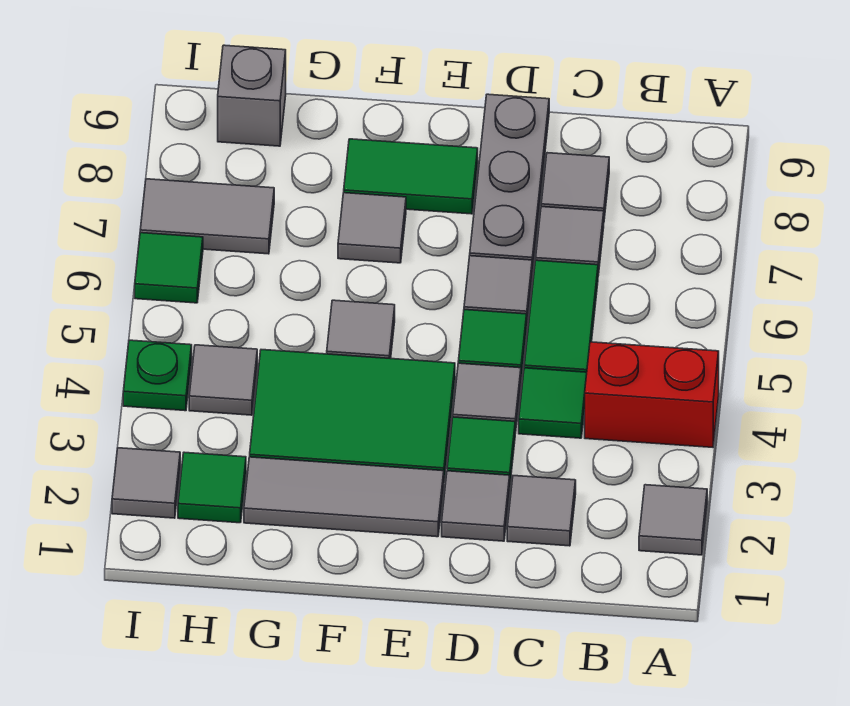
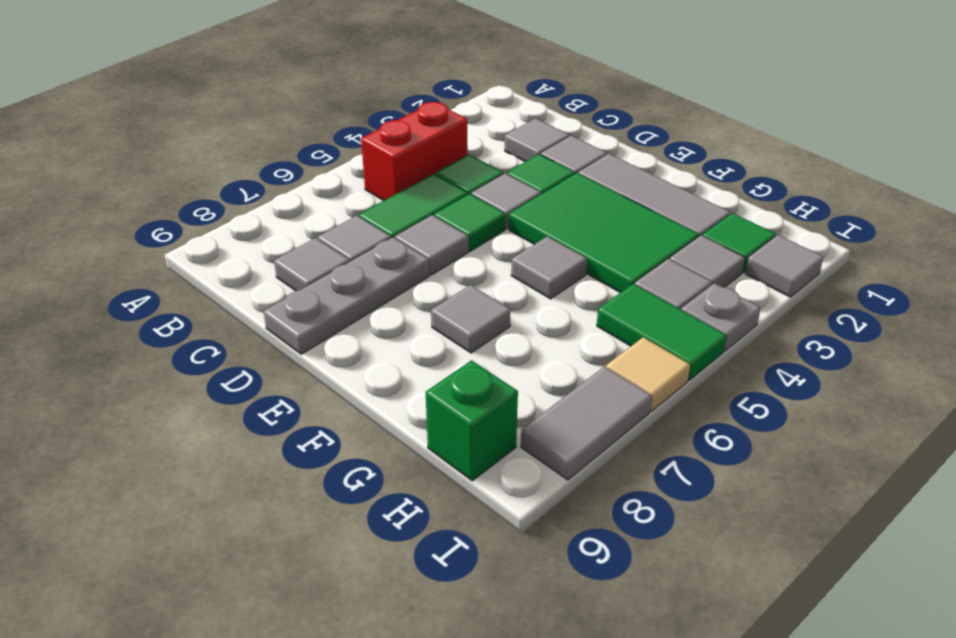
grey 1x1 tile [639,485,707,555] -> grey 1x1 tile moved to [670,235,745,287]
red 1x2 brick [585,342,719,447] -> red 1x2 brick turned to [361,102,468,201]
green 1x2 tile [344,139,478,214] -> green 1x2 tile moved to [597,284,726,380]
grey 1x2 tile [140,179,274,254] -> grey 1x2 tile turned to [521,367,652,480]
grey 1x1 brick [218,45,286,146] -> green 1x1 brick [426,360,518,481]
green 1x1 plate [123,340,192,411] -> grey 1x1 plate [681,283,761,351]
green 1x1 tile [135,233,203,303] -> tan 1x1 tile [606,337,690,411]

